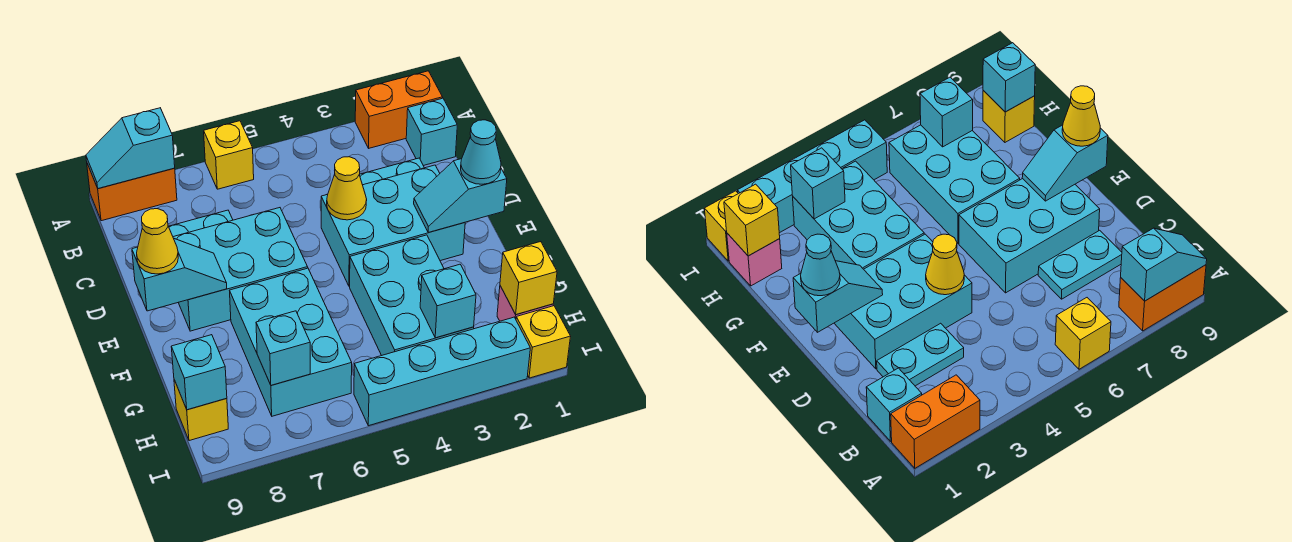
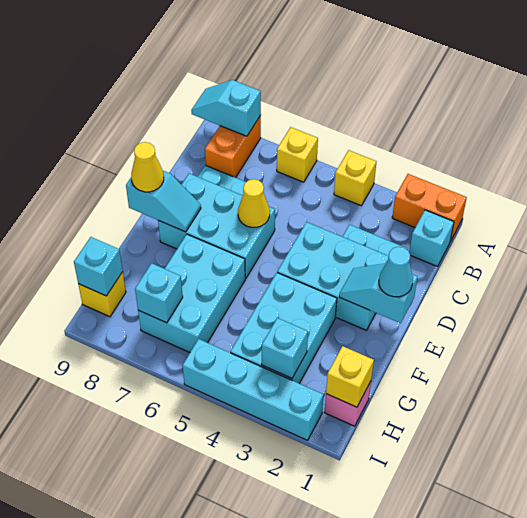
orange 1x2 brick [87,164,177,221] -> orange 1x2 brick turned to [205,116,261,178]
yellow 1x1 cone [327,157,367,220] -> yellow 1x1 cone moved to [238,179,270,227]
yellow 1x1 brick [516,306,571,378] -> yellow 1x1 brick moved to [334,150,376,206]

